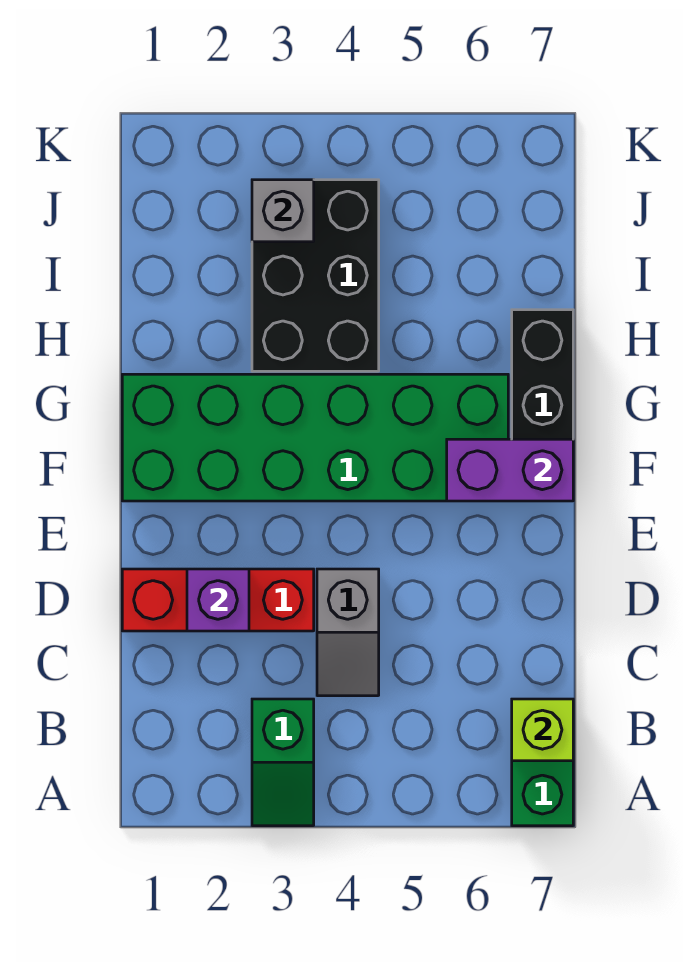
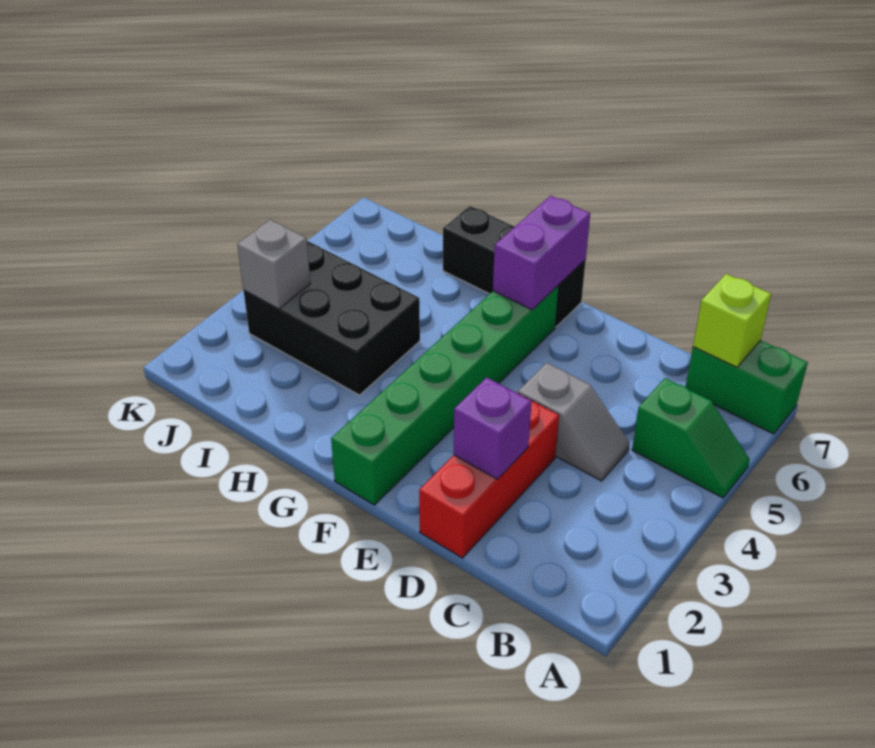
green 1x2 slope [252,699,314,826] -> green 1x2 slope moved to [632,378,750,498]
green 2x6 brick [122,374,508,501] -> green 1x6 brick [331,285,559,505]

